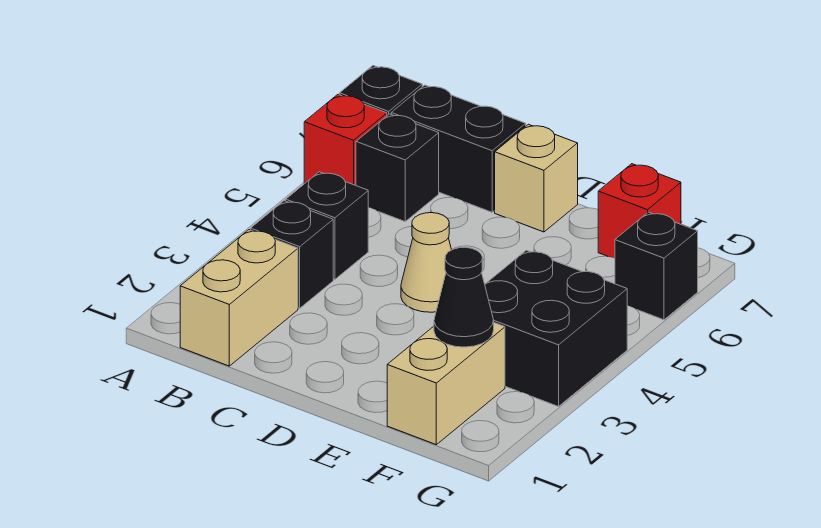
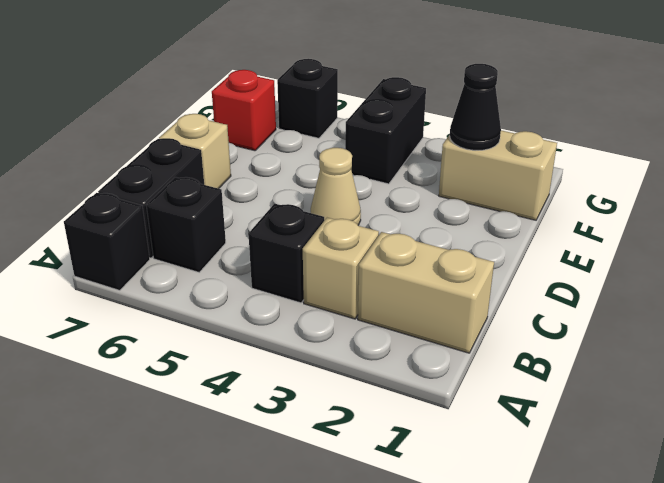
red 1x1 brick [304,95,387,185] -> none
black 1x1 brick [251,201,333,308] -> tan 1x1 brick [303,218,379,319]
black 2x2 brick [485,250,627,407] -> black 1x2 brick [345,77,426,184]

